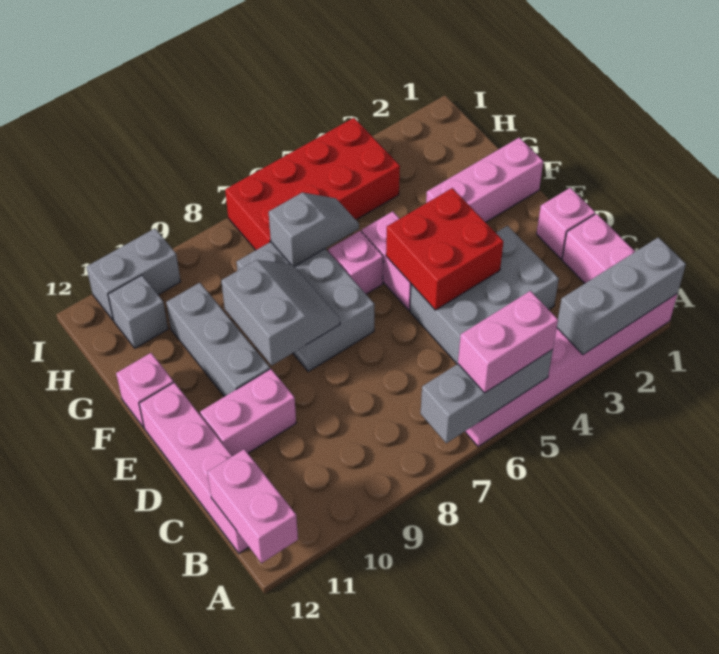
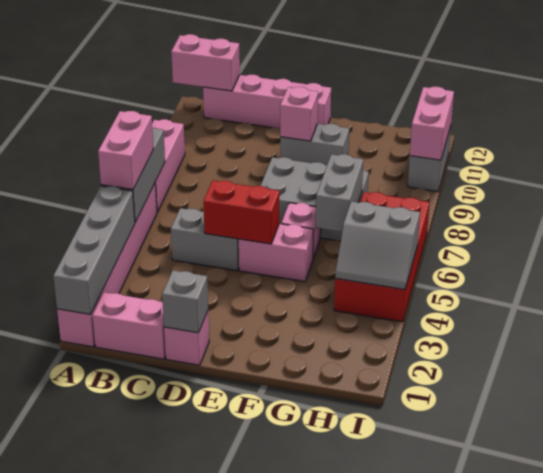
grey 1x3 brick [557,237,686,355] -> grey 1x4 brick [53,186,135,314]
grey 2x3 brick [410,226,559,364] -> grey 1x2 brick [171,208,239,271]
red 2x2 brick [386,188,504,310] -> red 1x2 brick [203,181,280,244]
pink 1x2 brick [200,369,296,456] -> pink 1x2 brick moved to [410,87,454,160]
grey 2x2 slope [221,260,340,366] -> grey 2x2 slope moved to [335,202,420,290]
grey 1x3 brick [166,283,270,397] -> grey 1x2 brick [280,124,349,165]
pink 1x3 brick [426,137,543,222] -> pink 1x3 brick moved to [152,119,185,212]
pink 1x1 brick [116,353,174,428] -> pink 1x1 brick moved to [280,87,318,141]
grey 1x2 slope [269,192,359,266] -> grey 1x2 brick [316,154,363,232]
grey 1x1 brick [108,275,168,348] -> grey 1x1 brick moved to [162,270,208,333]

